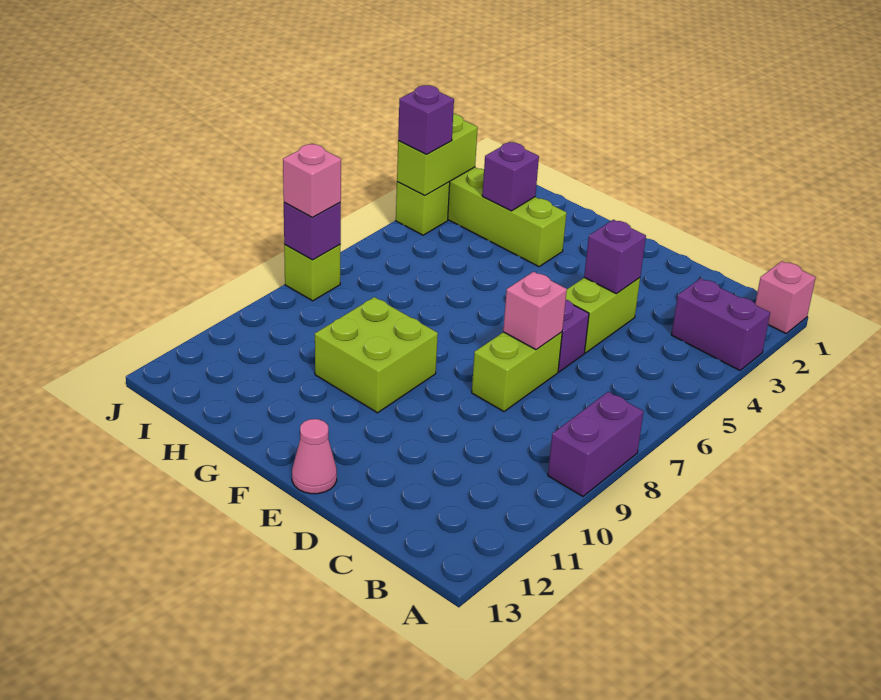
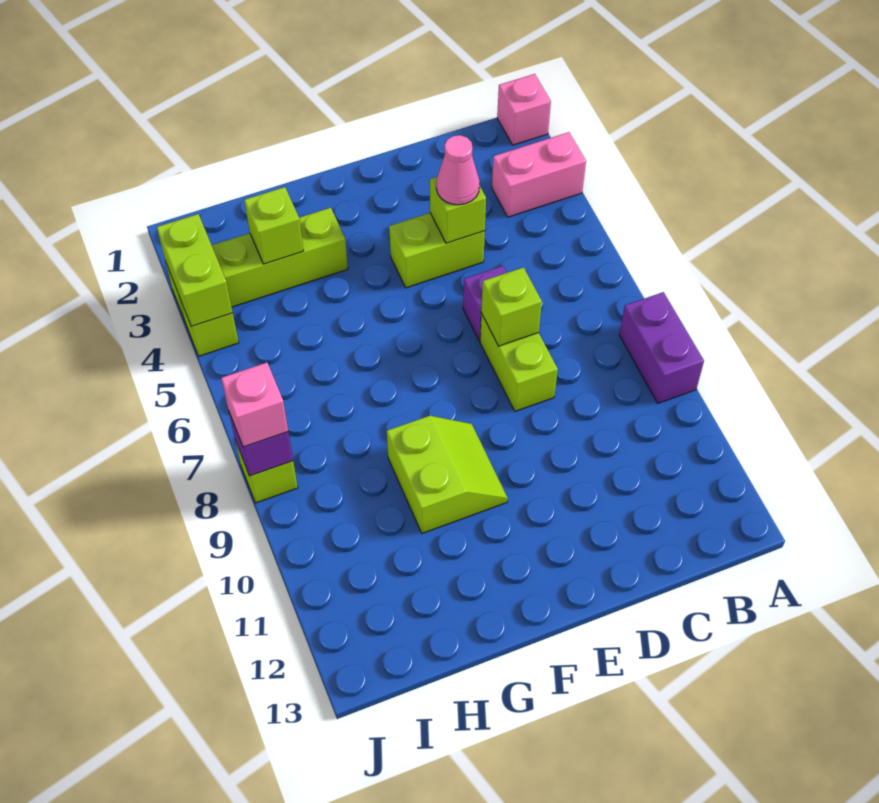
purple 1x2 brick [672,278,770,370] -> pink 1x2 brick [492,132,586,217]
lime 1x2 brick [566,278,640,353] -> lime 1x2 brick turned to [389,213,485,288]
purple 1x1 brick [584,220,646,294] -> lime 1x1 brick [430,177,486,243]
pink 1x1 brick [503,272,567,350] -> lime 1x1 brick [481,267,542,346]
pink 1x1 cone [292,419,337,494] -> pink 1x1 cone moved to [436,135,480,205]
lime 2x2 brick [315,297,438,413] -> lime 2x2 slope [387,416,508,533]
purple 1x1 brick [482,142,539,211] -> lime 1x1 brick [244,187,303,264]
purple 1x1 brick [398,85,454,154] -> none

